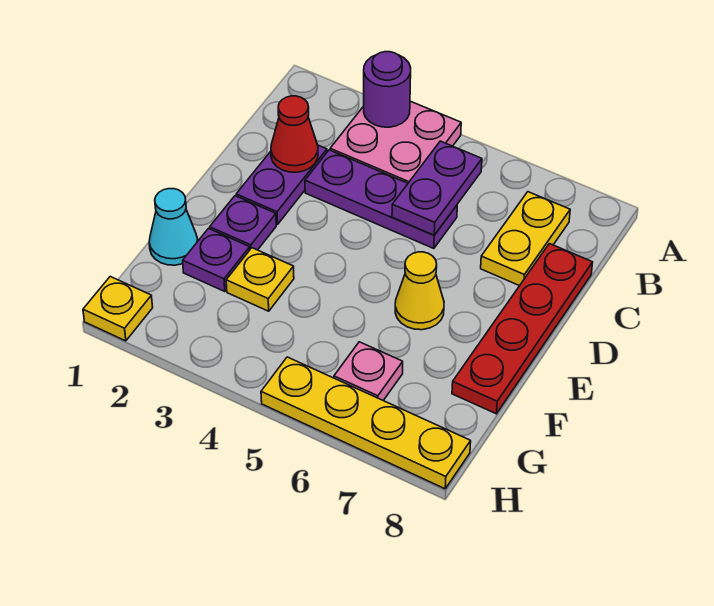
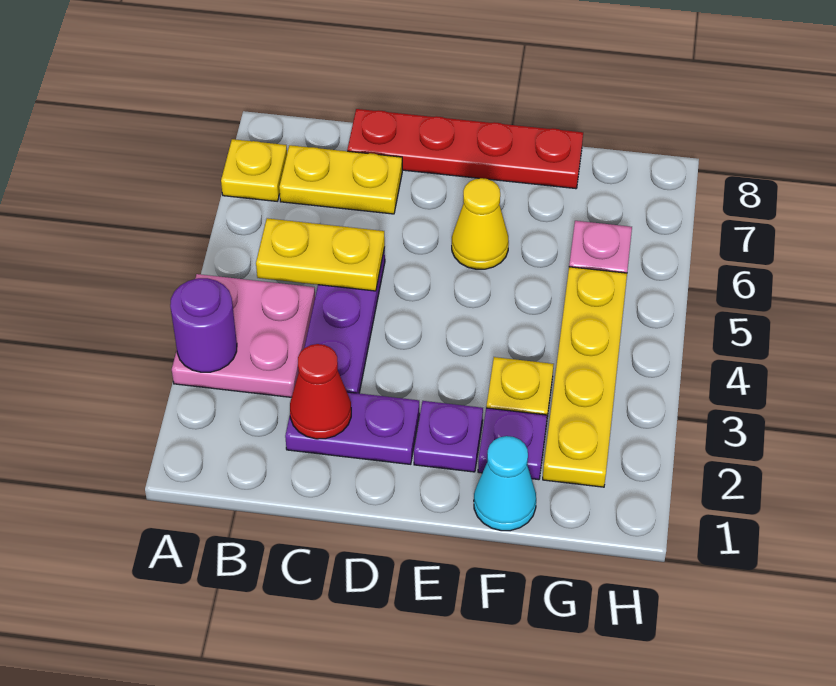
purple 1x2 plate [392,141,482,235] -> yellow 1x2 plate [256,218,385,291]
yellow 1x1 plate [83,277,153,341] -> yellow 1x1 plate moved to [221,139,287,201]
yellow 1x4 plate [261,357,471,489] -> yellow 1x4 plate moved to [543,267,627,487]

